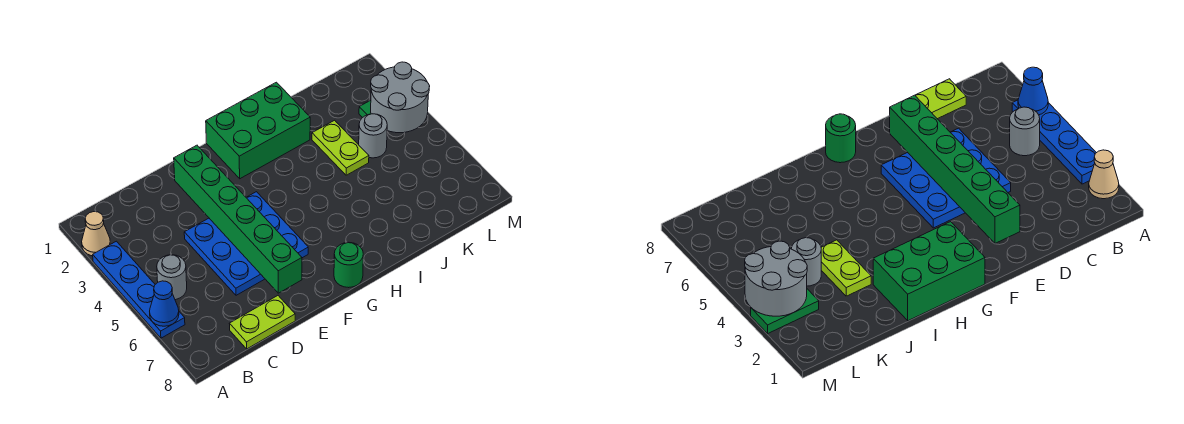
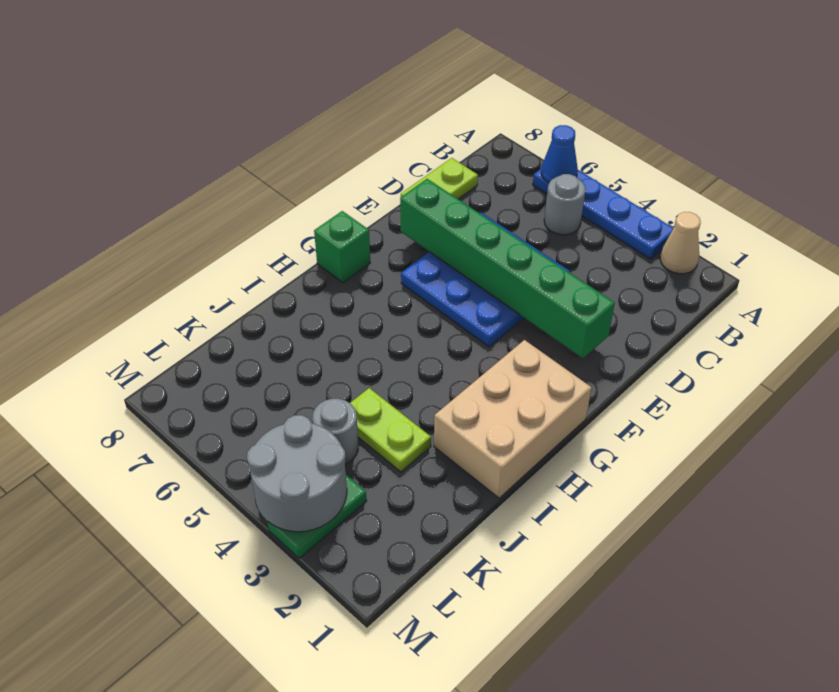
green 2x3 brick [206,82,310,179] -> tan 2x3 brick [434,340,591,498]
green 1x1 round brick [334,243,363,288] -> green 1x1 brick [314,211,370,283]

